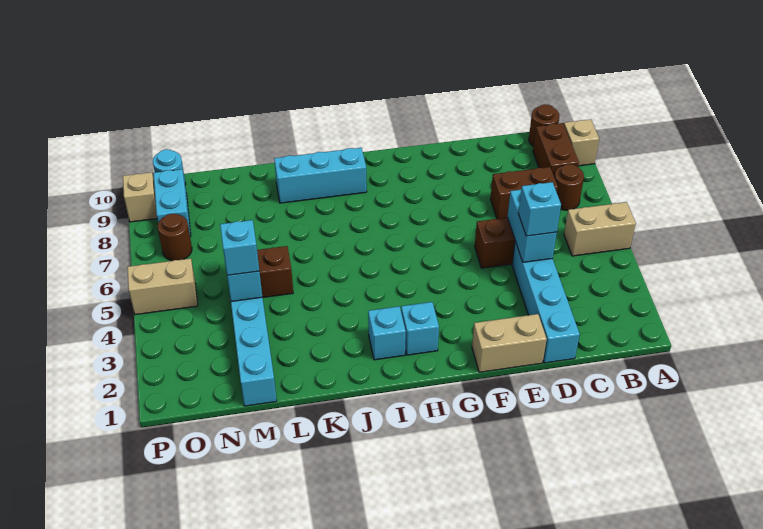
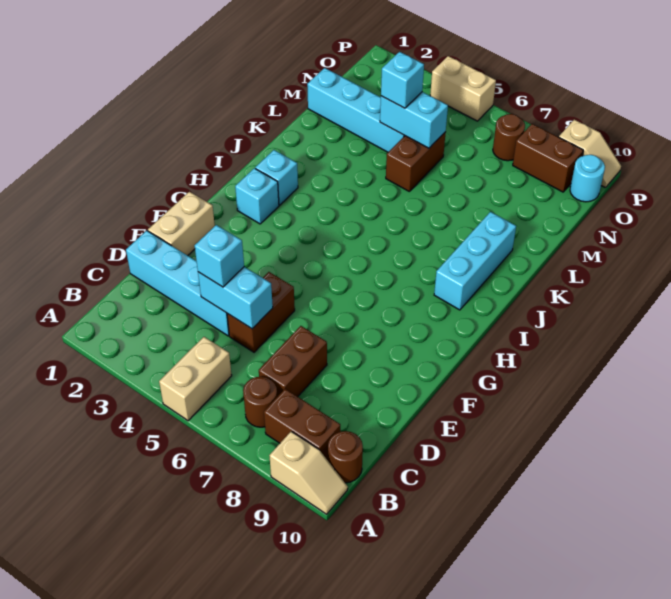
tan 1x2 brick [127,258,198,315] -> tan 1x2 brick turned to [430,56,496,121]
cyan 1x2 brick [153,169,191,236] -> brown 1x2 brick [513,124,583,192]

